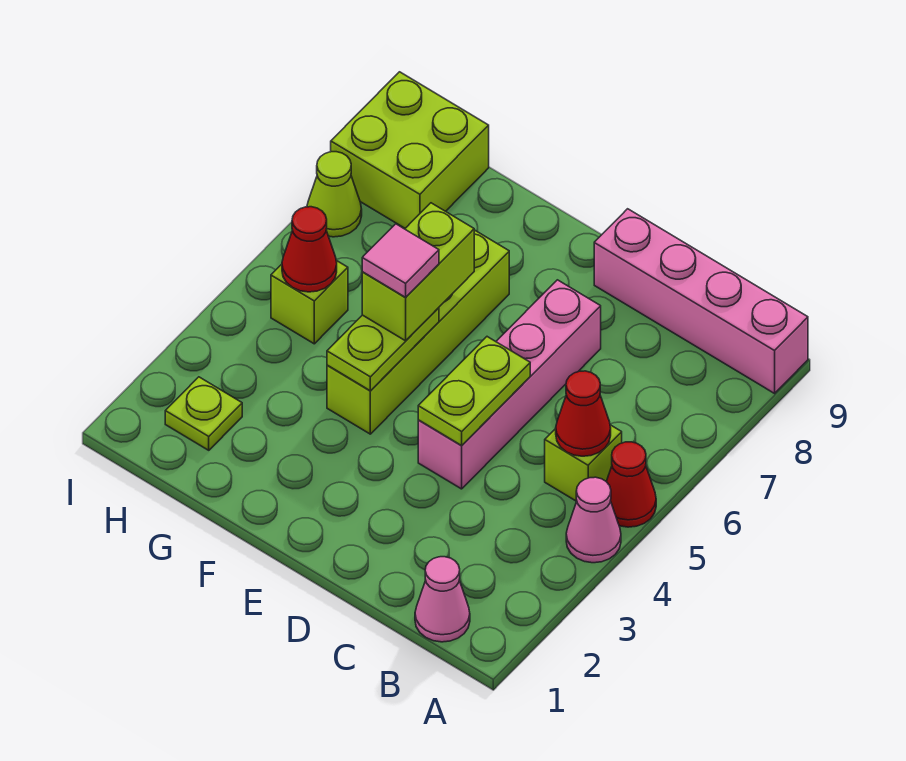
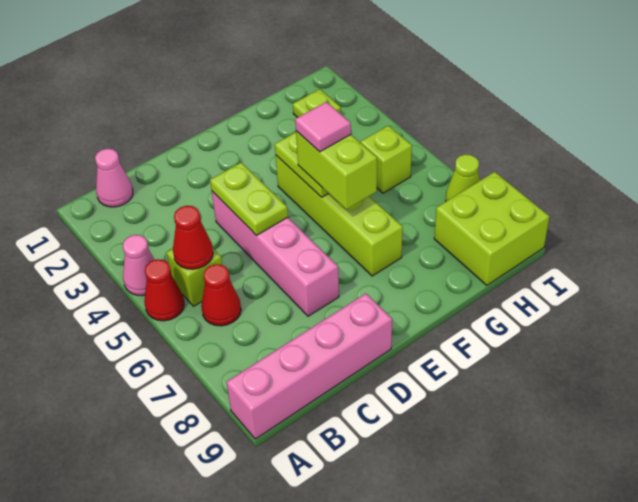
red 1x1 cone [282,207,337,292] -> red 1x1 cone moved to [201,264,241,326]

